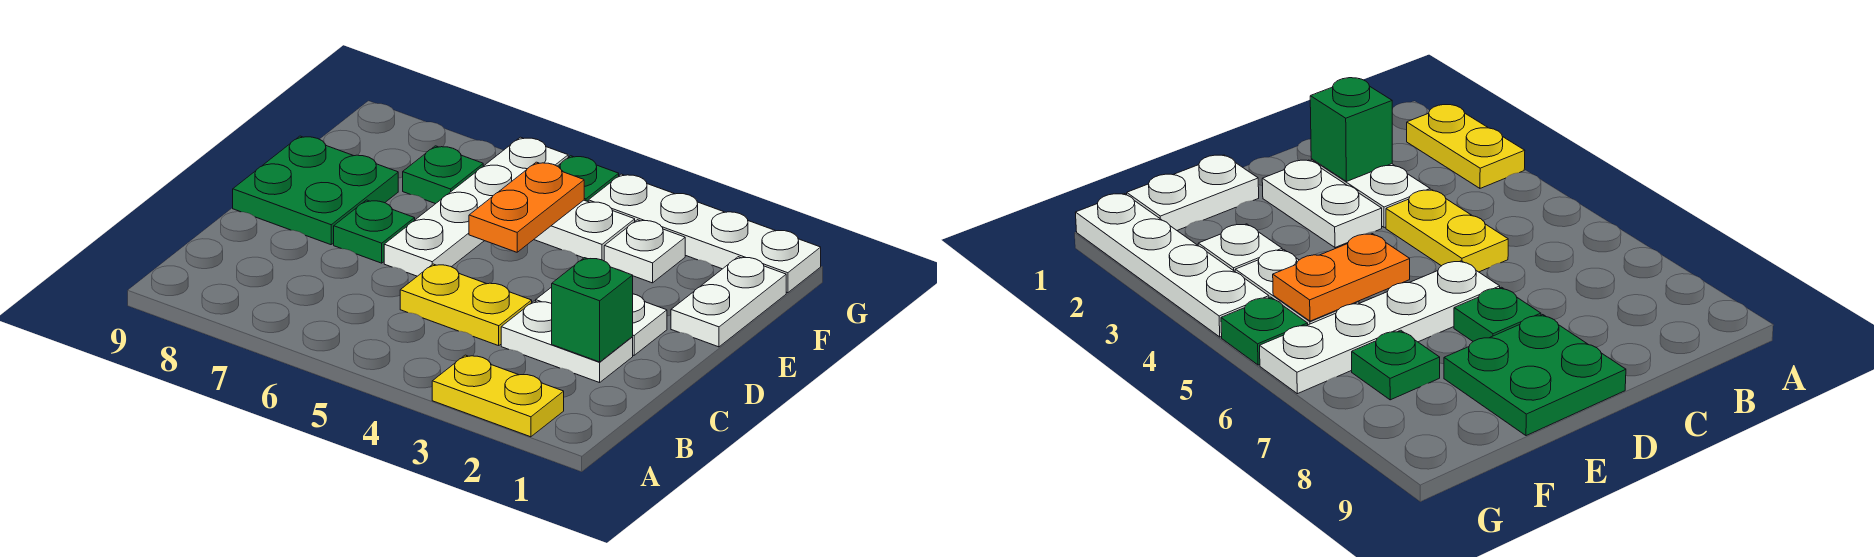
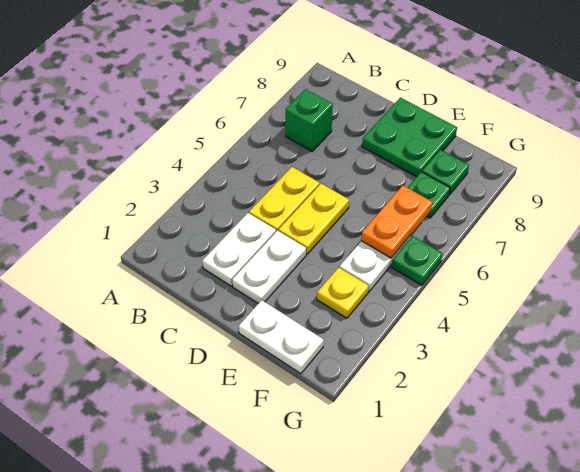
yellow 1x2 plate [432,355,564,437] -> yellow 1x2 plate moved to [279,184,349,254]
green 1x1 brick [552,258,633,362] -> green 1x1 brick moved to [286,89,333,151]
white 1x4 plate [384,137,568,276] -> none
green 1x1 plate [334,200,415,263] -> green 1x1 plate moved to [422,150,469,195]
orange 1x2 plate [469,162,584,252] -> orange 1x2 plate turned to [361,186,432,258]
white 1x1 plate [604,220,685,283] -> yellow 1x1 plate [317,267,369,318]
white 1x4 plate [588,174,821,293] -> none

